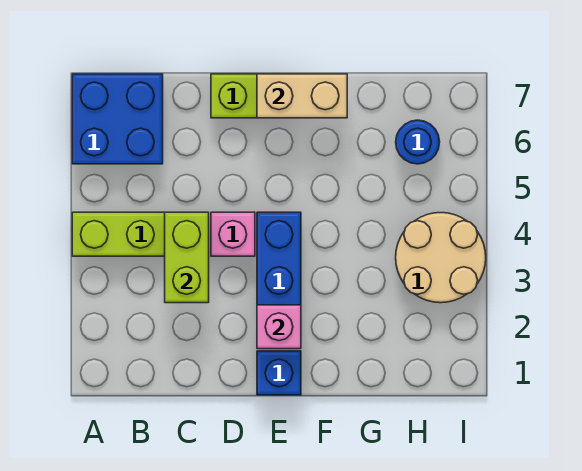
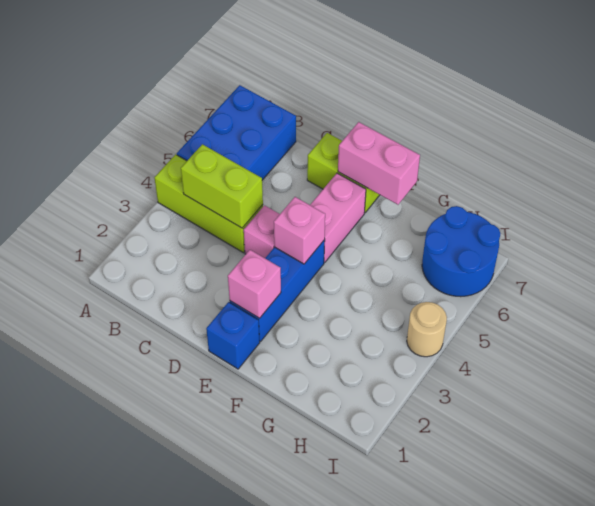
blue 2x2 brick [72,74,163,164] -> blue 2x3 brick [177,85,296,180]
lime 1x2 brick [165,212,209,303] -> lime 1x2 brick turned to [181,144,263,228]
none -> pink 1x1 brick [274,197,325,264]
none -> pink 1x2 brick [310,173,366,263]
tan 1x2 brick [257,74,347,118] -> pink 1x2 brick [338,122,420,205]
tan 2x2 round brick [396,213,486,303] -> tan 1x1 round brick [407,302,447,357]
blue 1x1 round brick [396,120,440,164] -> blue 2x2 round brick [422,206,500,297]

